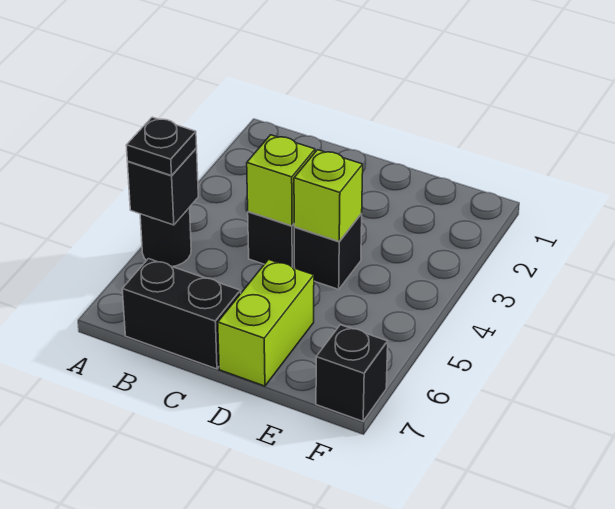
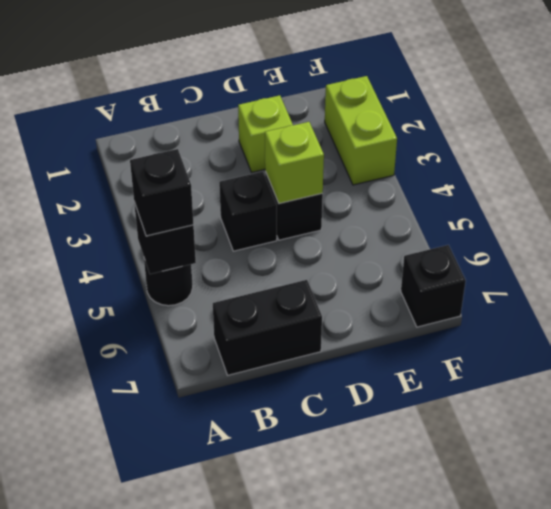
black 1x1 plate [126,117,197,176] -> black 1x1 brick [130,149,194,236]
lime 1x1 brick [247,135,315,226] -> lime 1x1 brick moved to [238,95,293,172]
lime 1x2 brick [218,260,314,386] -> lime 1x2 brick moved to [325,76,397,185]

